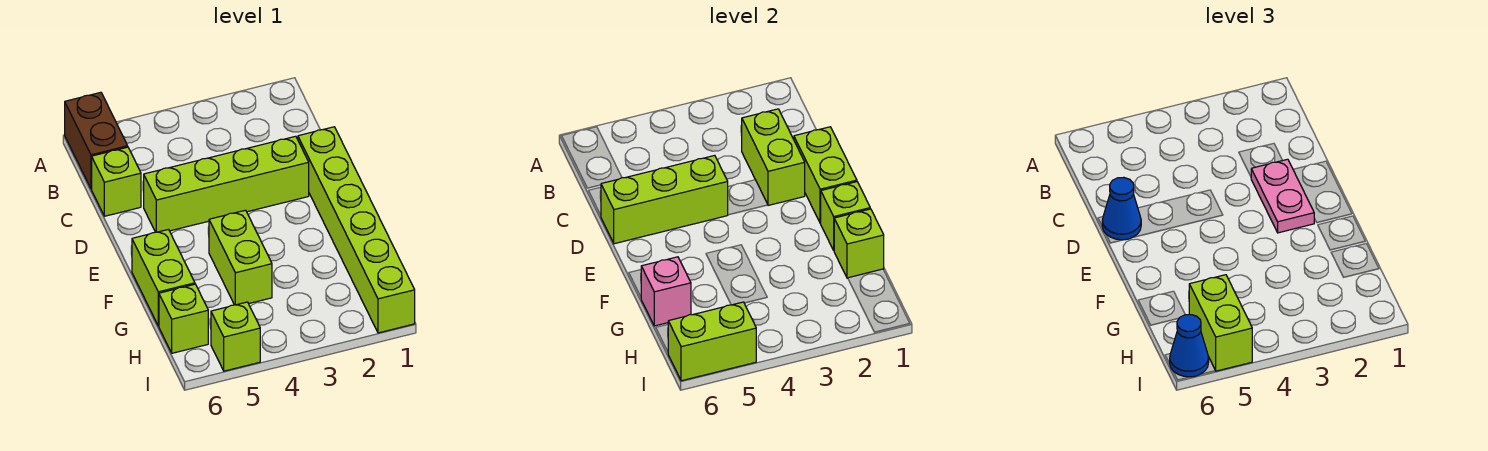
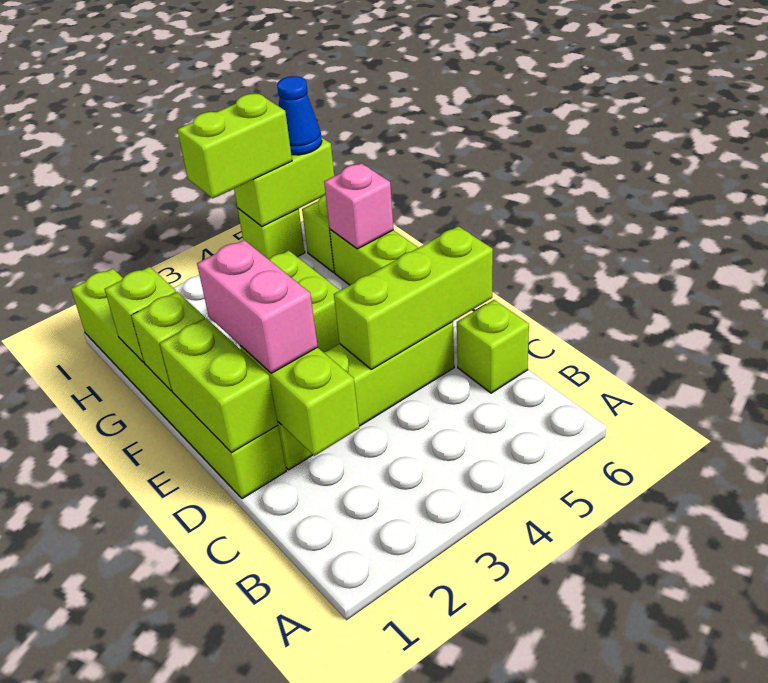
brown 1x2 brick [65,92,128,189] -> none
pink 1x2 plate [1251,159,1314,233] -> pink 1x2 brick [197,240,318,373]
blue 1x1 cone [1102,177,1141,240] -> none
lime 1x2 brick [1189,275,1252,371] -> lime 1x2 brick turned to [177,94,292,198]

